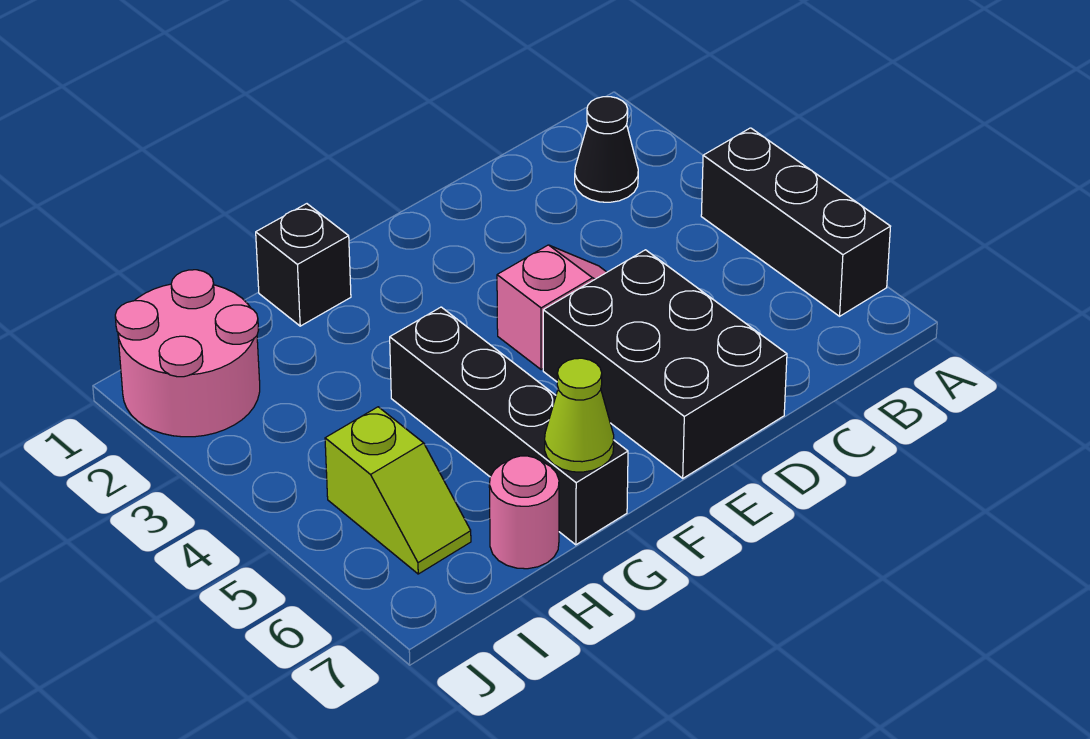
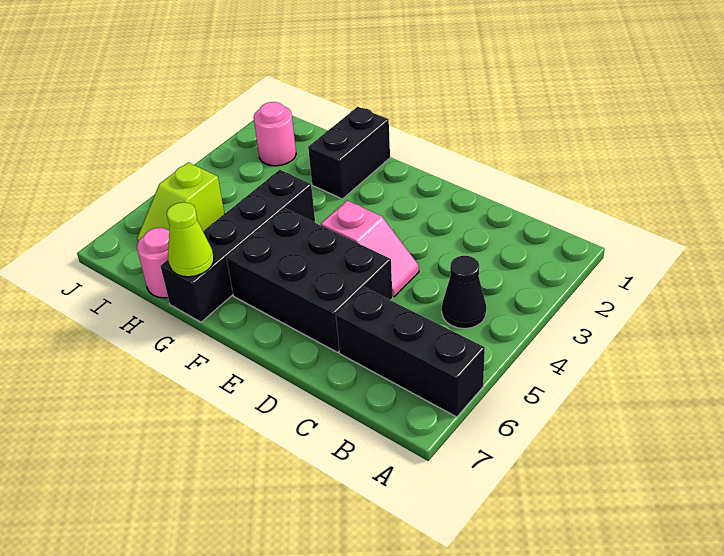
black 1x3 brick [701,128,891,316] -> black 1x3 brick turned to [336,287,485,417]
black 1x1 cone [575,97,638,202] -> black 1x1 cone moved to [442,256,486,329]
black 2x3 brick [543,250,787,478] -> black 2x3 brick turned to [227,209,393,352]
black 1x1 brick [256,204,351,326] -> black 1x2 brick [308,107,390,199]
pink 2x2 round brick [115,270,260,437] -> pink 1x1 round brick [254,102,296,166]

